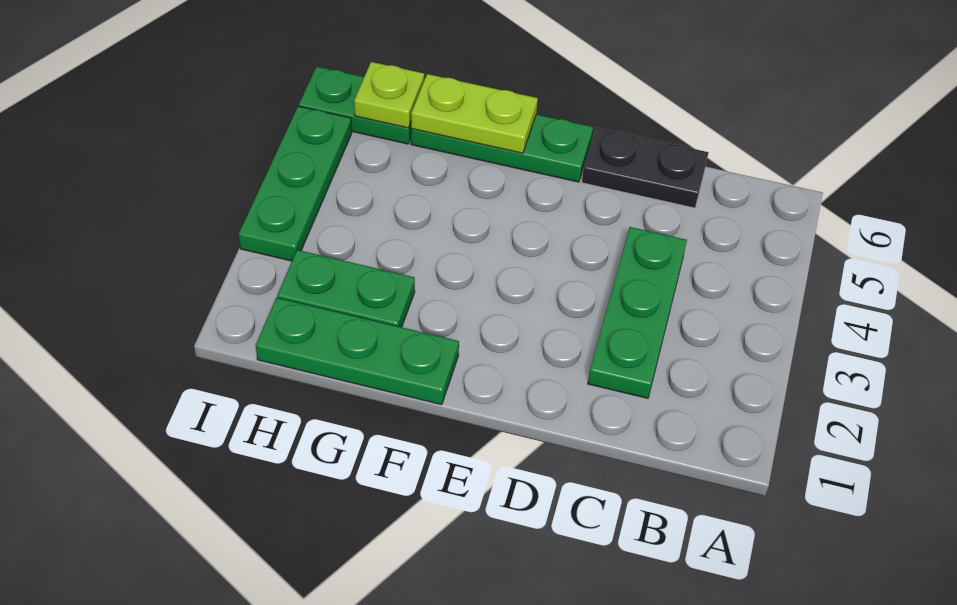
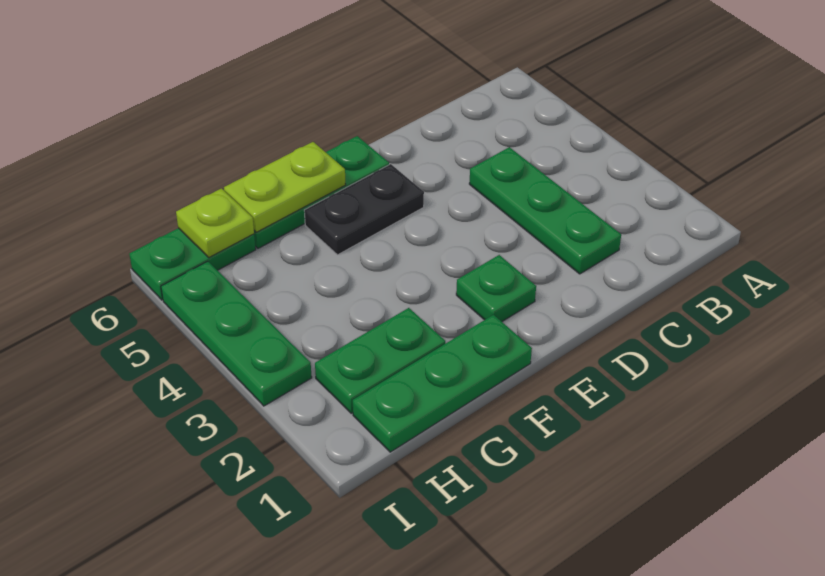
black 1x2 plate [582,128,709,208] -> black 1x2 plate moved to [304,164,424,255]
none -> green 1x1 plate [456,255,536,321]

